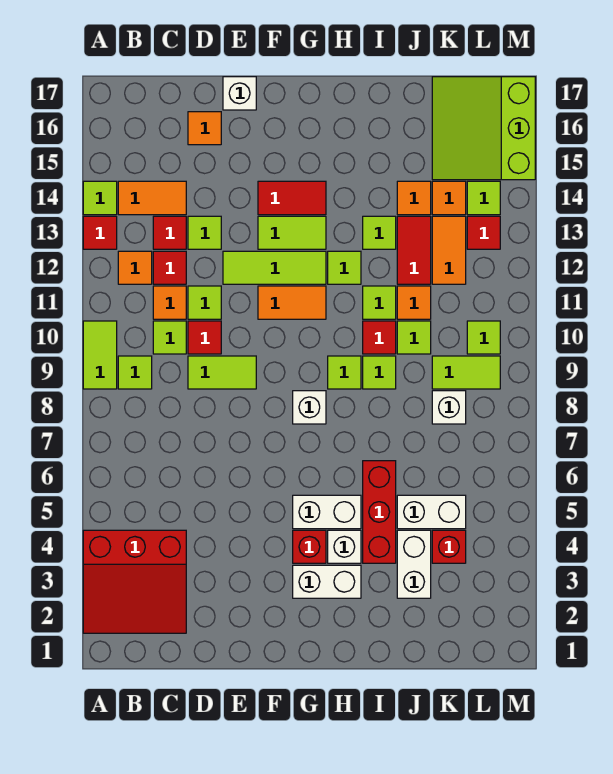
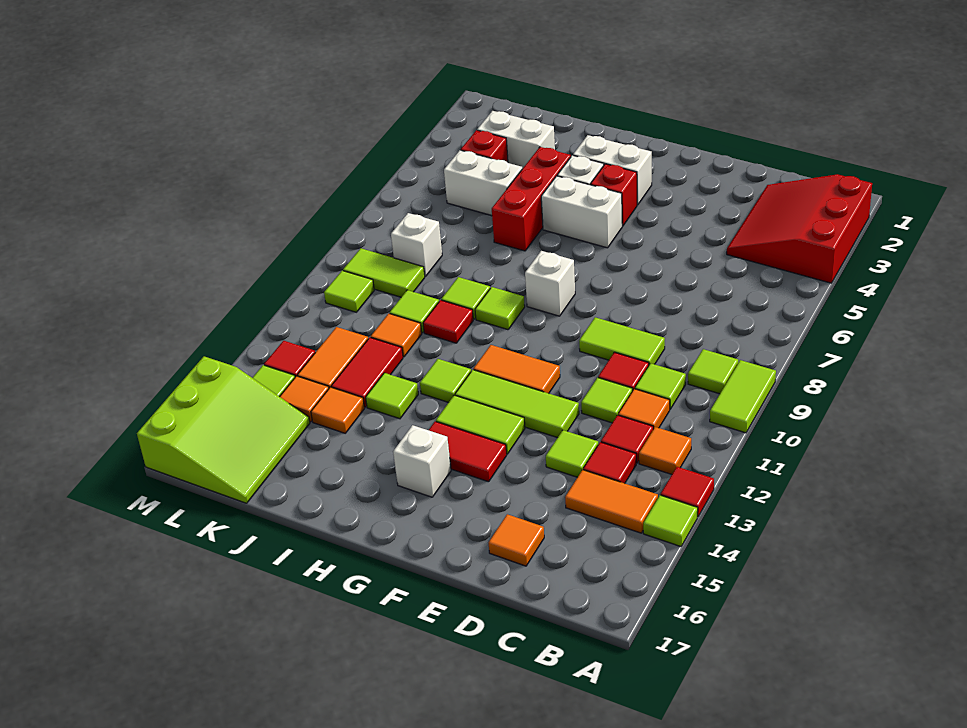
red 3x3 slope [83,530,186,633] -> red 3x3 slope turned to [727,174,872,283]
white 1x1 brick [223,77,256,110] -> white 1x1 brick moved to [393,425,451,497]
lime 1x1 tile [363,286,396,319] -> none
white 1x2 brick [397,530,431,598] -> white 1x2 brick turned to [477,111,555,169]

